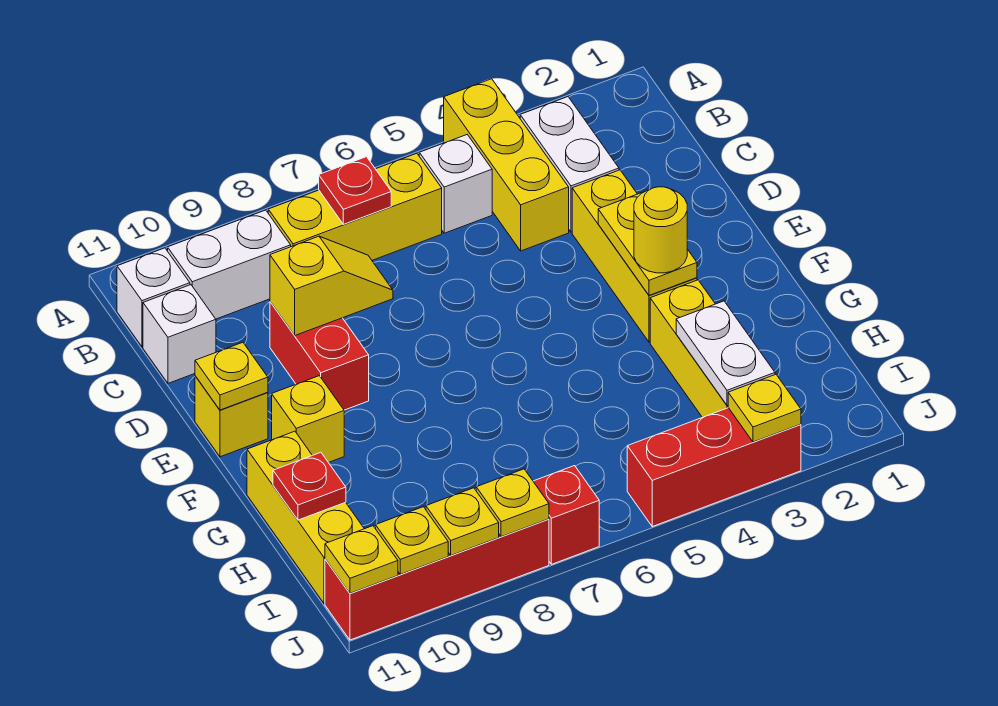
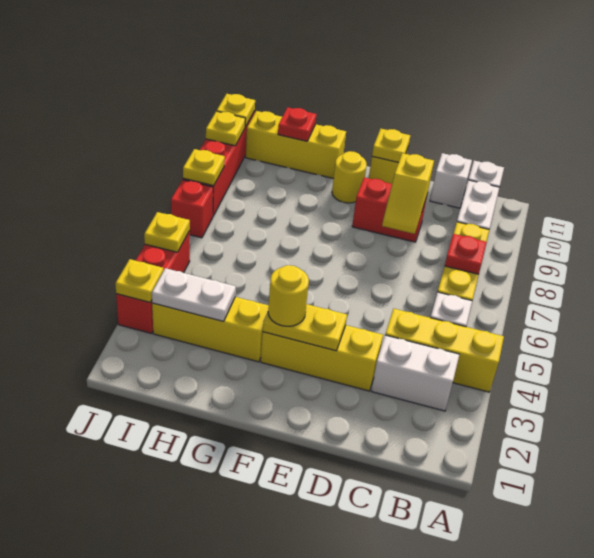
yellow 1x1 brick [272,376,344,463] -> yellow 1x1 round brick [332,151,367,203]
yellow 1x1 plate [426,488,499,555] -> yellow 1x1 plate moved to [144,212,190,252]

